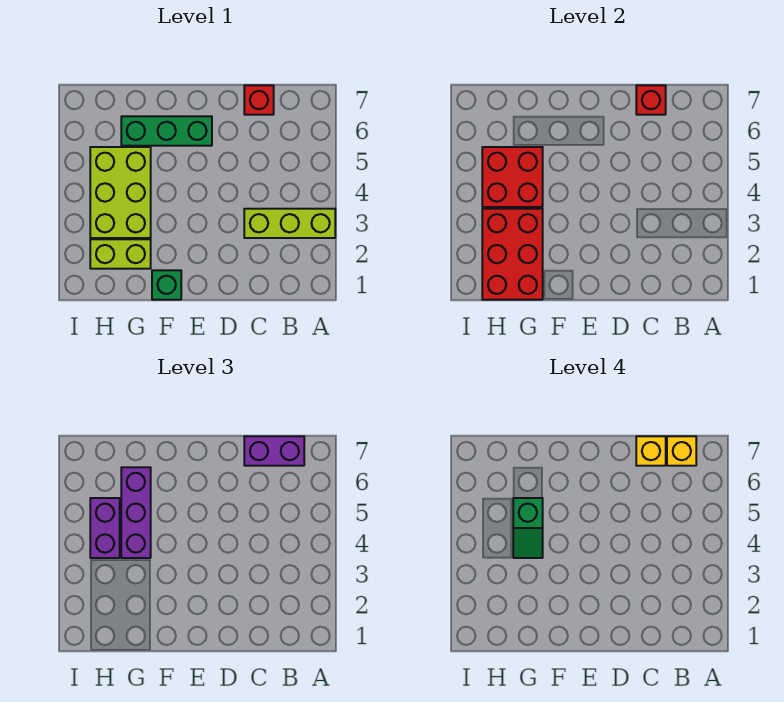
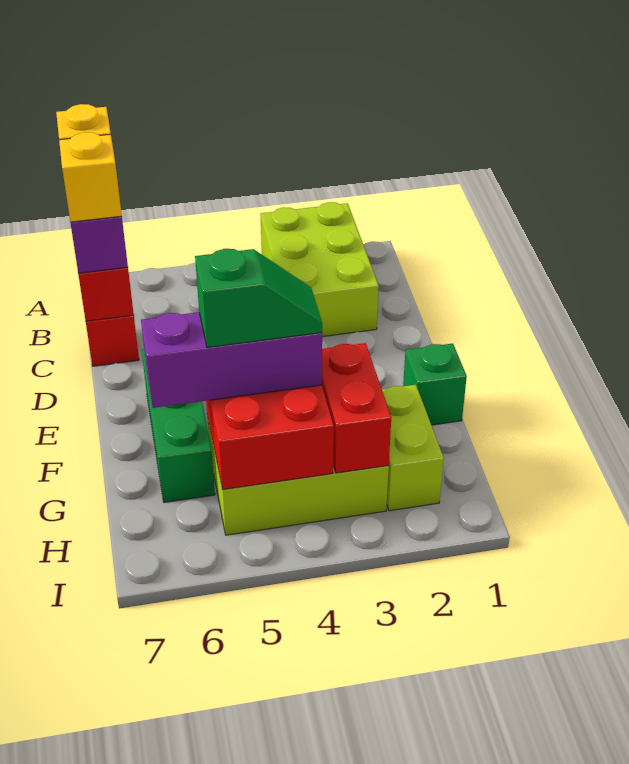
lime 1x3 brick [244,209,335,238] -> lime 2x3 brick [260,202,379,337]
red 2x3 brick [482,209,543,300] -> red 1x2 brick [322,343,391,473]
purple 1x2 brick [90,498,120,558] -> none

